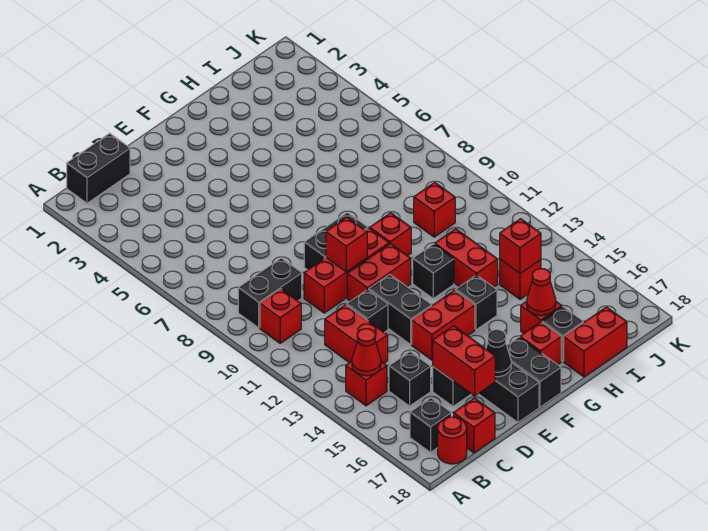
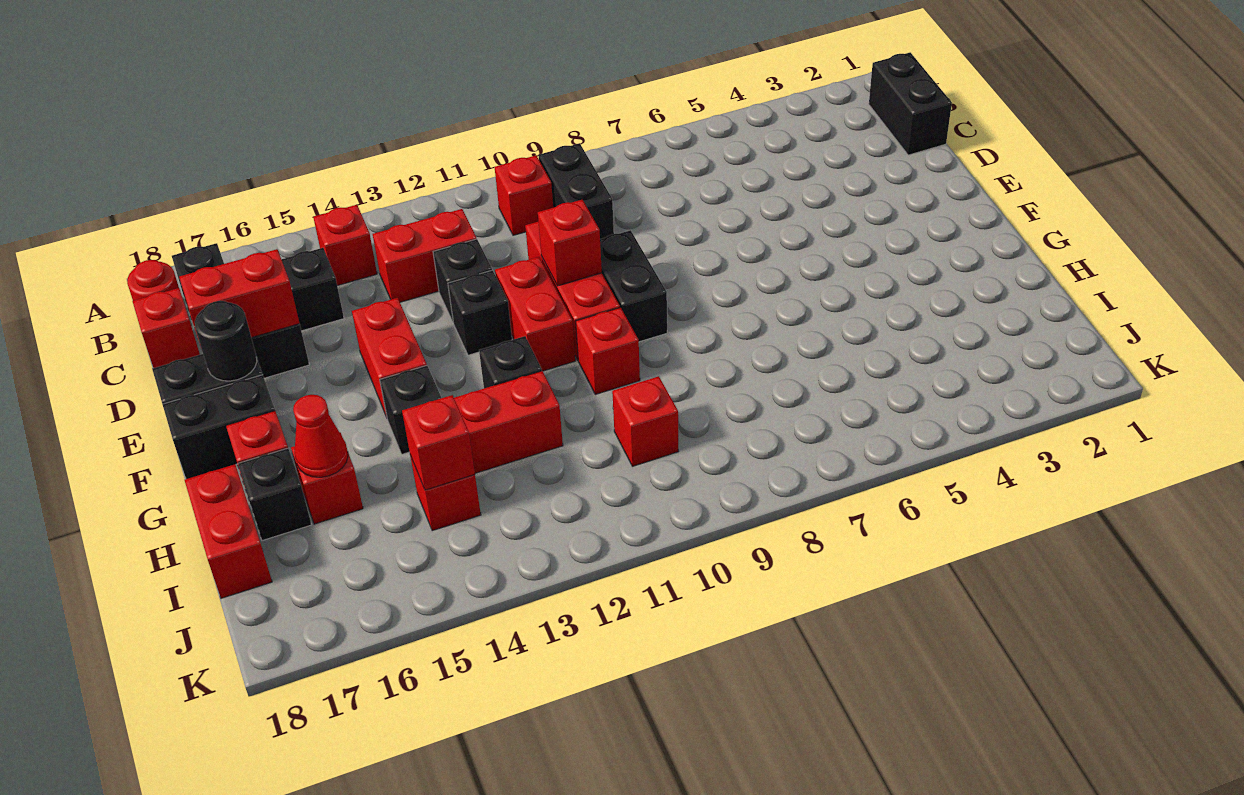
red 1x1 cone [352,329,381,376] -> none
black 1x2 brick [369,274,432,344] -> black 1x1 brick [448,270,512,355]
black 1x1 cone [486,330,511,377] -> black 1x1 round brick [195,301,257,381]

